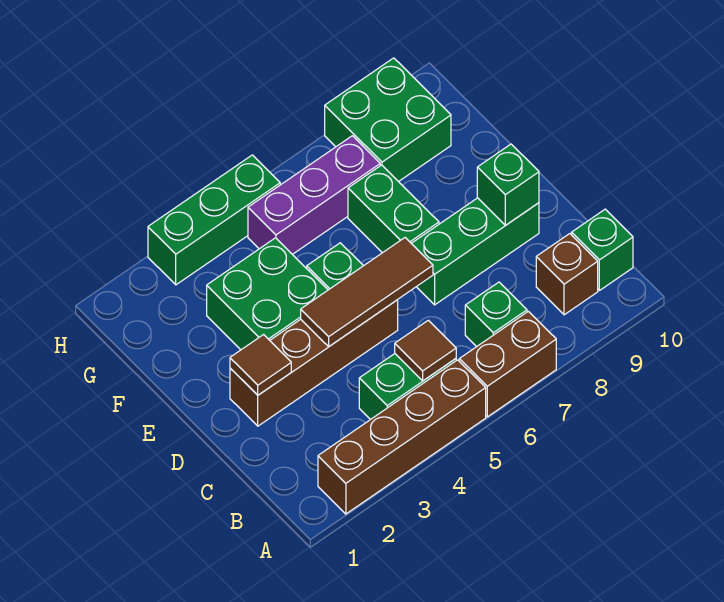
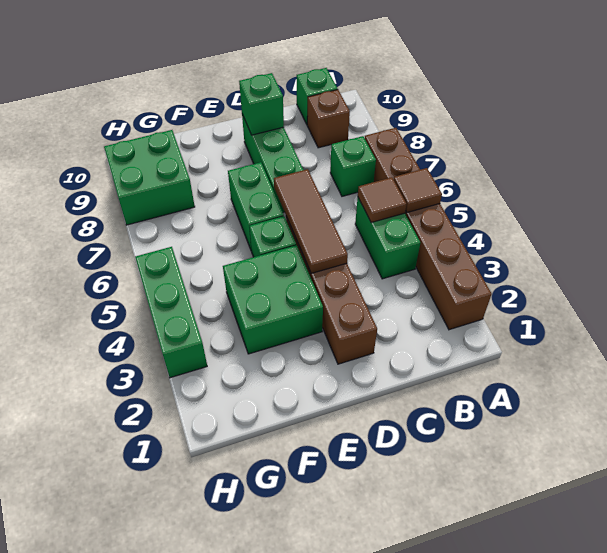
brown 1x1 tile [230,335,291,395] -> brown 1x1 tile moved to [394,168,442,213]
green 1x2 brick [348,165,439,253] -> green 1x2 brick turned to [228,162,284,251]
purple 1x3 brick [248,136,380,254] -> none

